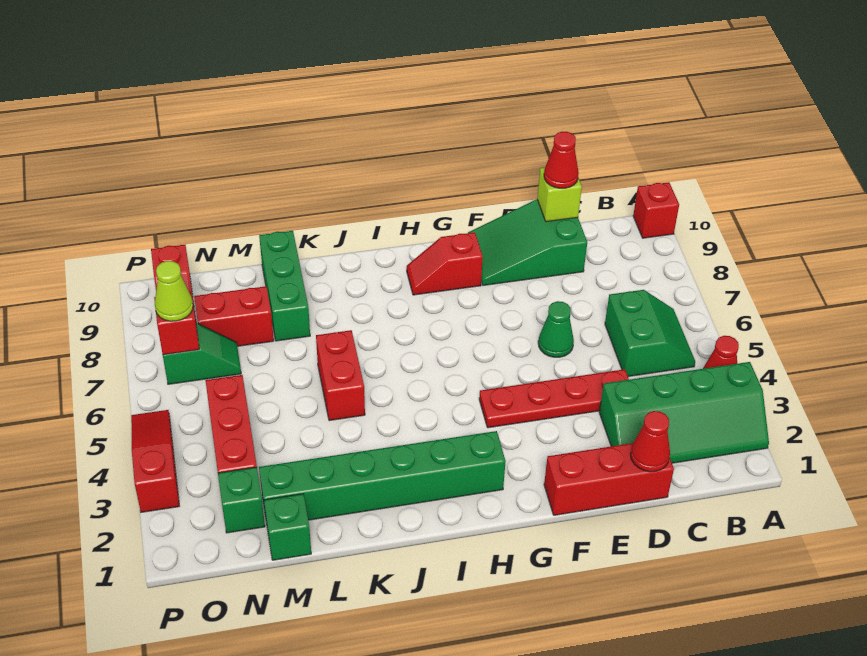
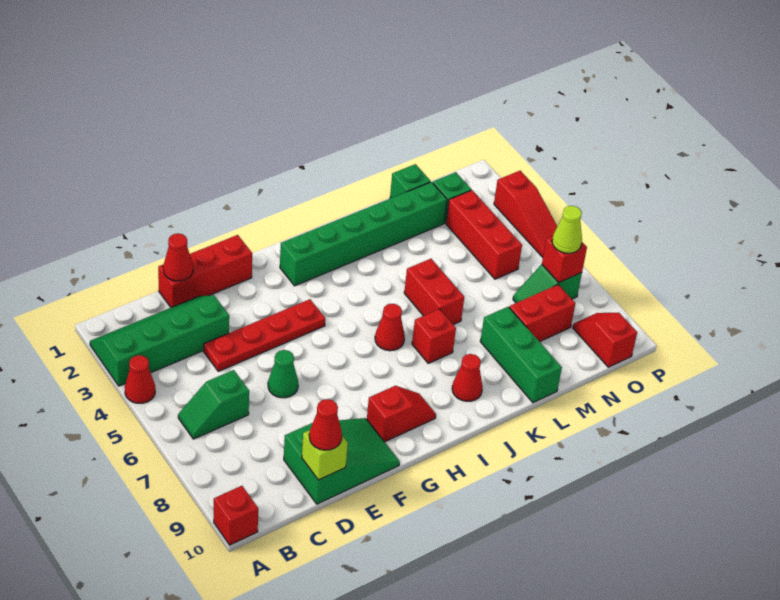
green 2x2 slope [605,290,695,377] -> green 1x2 slope [178,370,249,439]
none -> red 1x1 cone [375,304,405,351]
none -> red 1x1 brick [412,309,456,363]
none -> red 1x1 cone [452,354,483,401]

